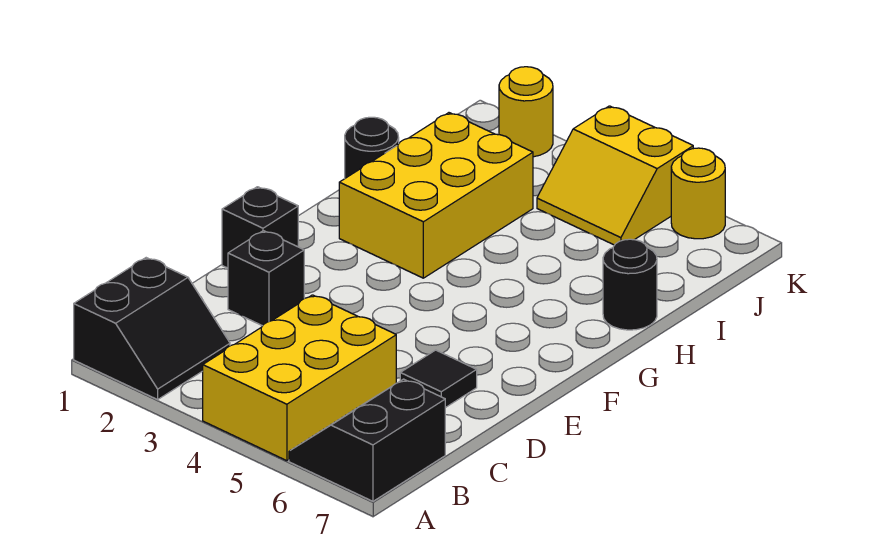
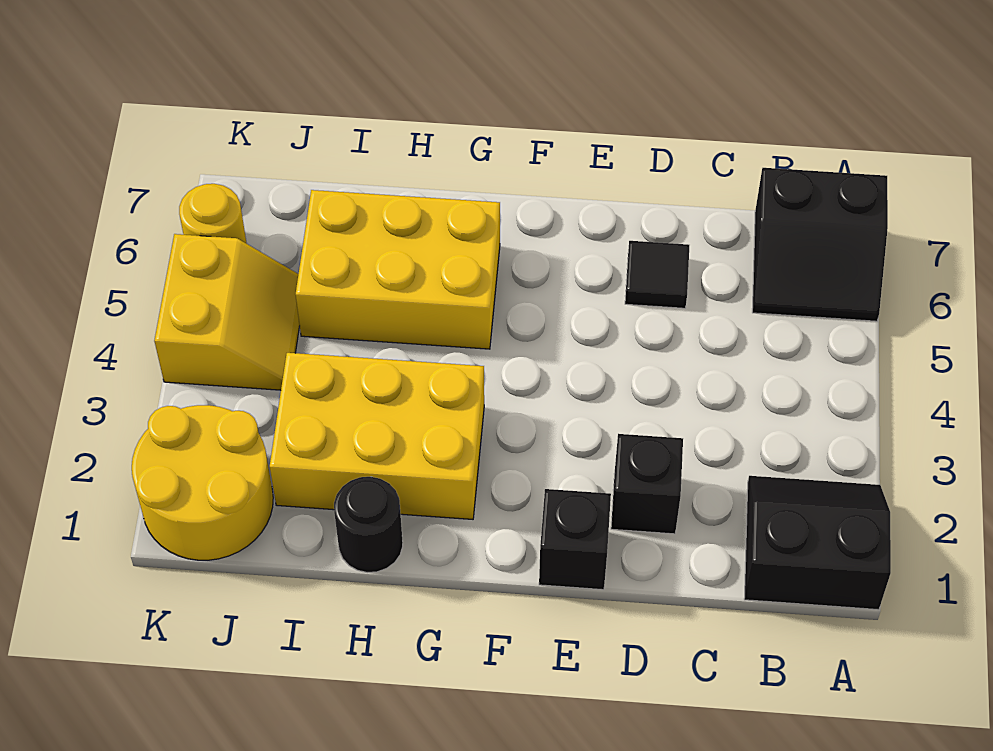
yellow 2x3 brick [203,295,396,461] -> yellow 2x3 brick moved to [296,190,500,349]
black 1x1 round brick [603,239,657,330] -> none
yellow 1x1 round brick [499,67,553,157] -> yellow 2x2 round brick [132,405,273,560]

